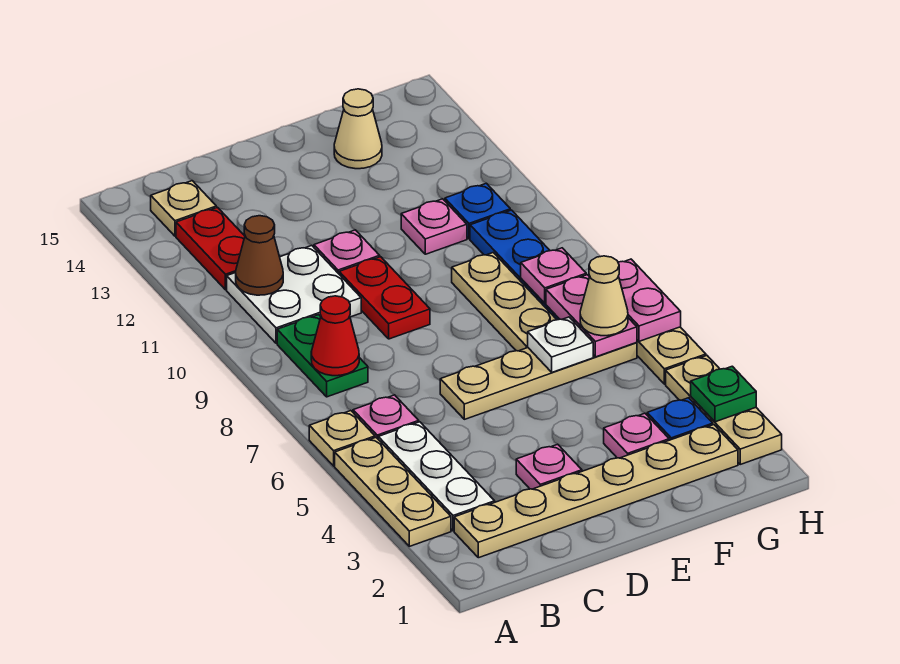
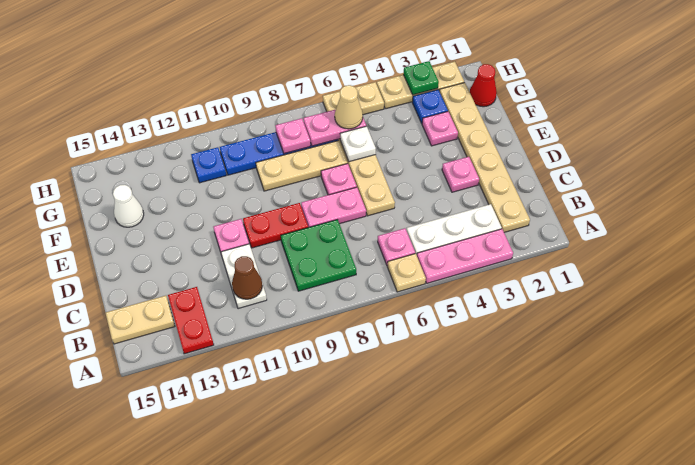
tan 1x3 plate [335,438,451,546] -> pink 1x3 plate [417,229,513,283]
green 1x2 plate [277,315,368,397] -> green 2x2 plate [281,220,356,291]
red 1x1 cone [311,296,359,376] -> red 1x1 cone moved to [470,64,497,107]
white 2x2 plate [227,245,361,343] -> white 1x2 plate [221,244,267,309]
red 1x2 plate [176,207,245,290] -> red 1x2 plate turned to [168,287,214,354]
tan 1x1 plate [151,181,216,236] -> tan 1x2 plate [105,296,175,344]
pink 1x1 plate [401,199,467,254] -> pink 1x1 plate moved to [321,163,357,195]
tan 1x1 cone [334,89,382,169] -> white 1x1 cone [113,185,144,227]
pink 1x2 plate [618,259,681,341] -> pink 1x2 plate moved to [301,187,366,227]

